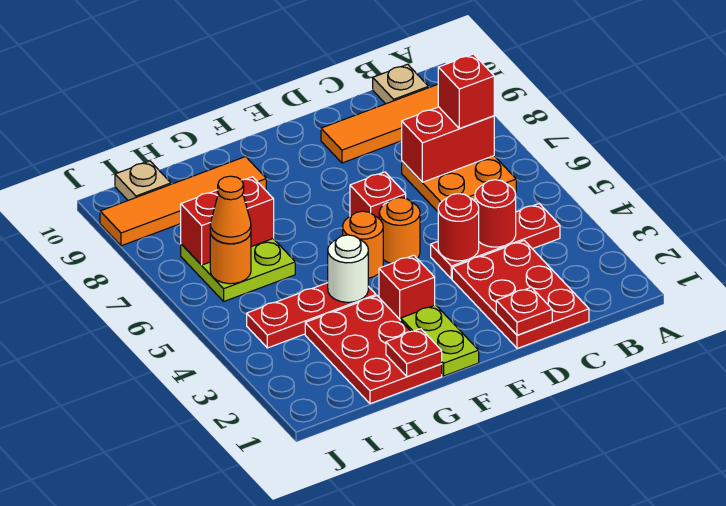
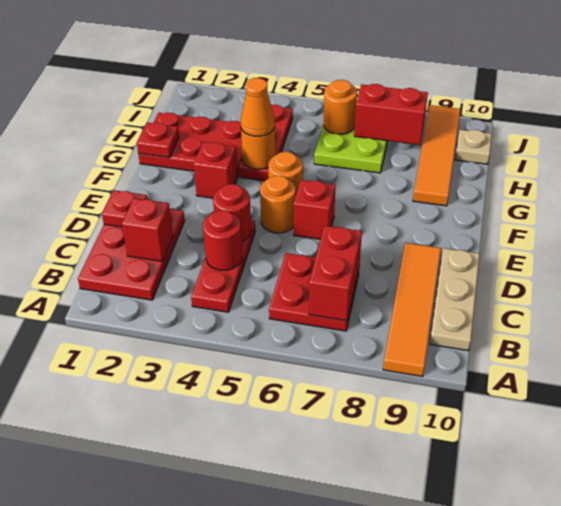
orange 2x2 plate [402,156,516,212] -> red 2x2 plate [269,253,359,331]
red 1x1 brick [438,54,494,128] -> red 1x1 brick moved to [122,198,173,261]
tan 1x1 plate [373,64,429,104] -> tan 1x3 plate [430,248,480,351]
red 2x3 plate [452,241,589,349] -> red 2x3 plate turned to [78,209,185,300]
lime 1x2 plate [401,305,479,376] -> none
white 1x1 round brick [328,235,368,302] -> orange 1x1 round brick [241,128,275,169]
red 1x2 brick [181,177,274,265] -> red 1x2 brick turned to [354,84,428,145]
orange 1x1 cone [210,176,251,244] -> orange 1x1 cone moved to [241,78,275,136]

